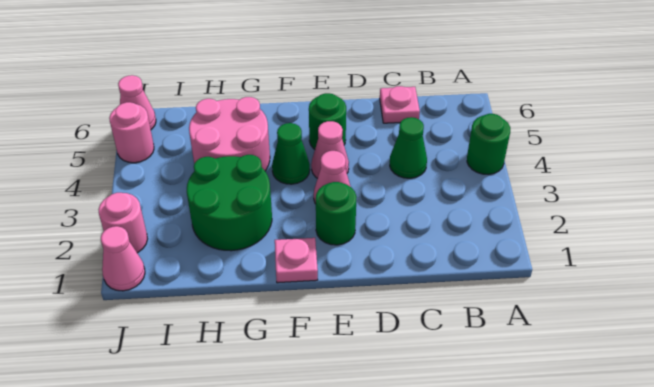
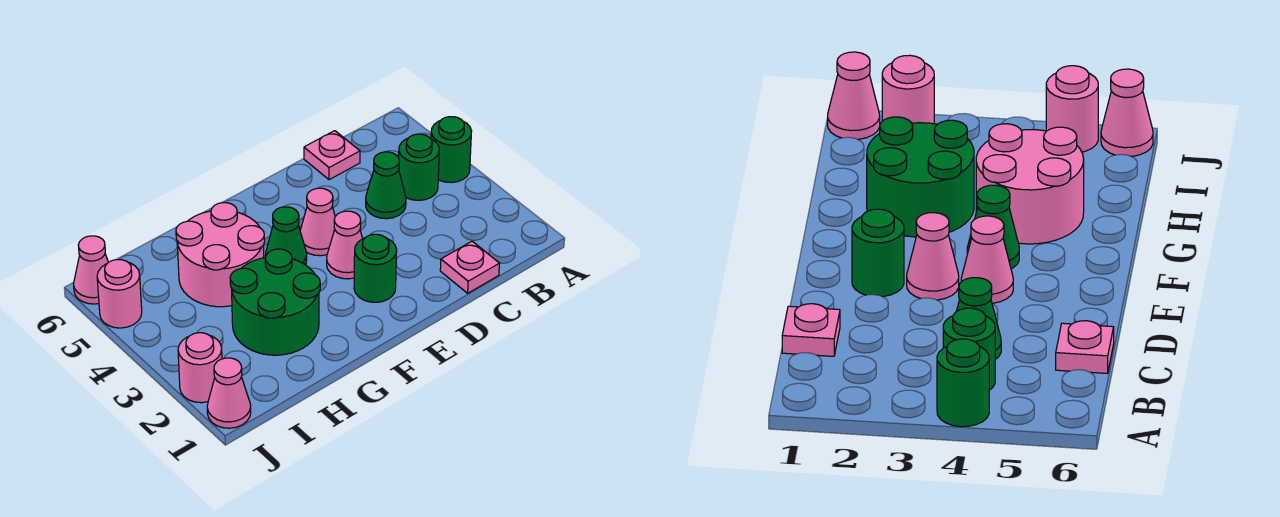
green 1x1 round brick [309,93,346,149] -> green 1x1 round brick moved to [399,134,439,200]
pink 1x1 plate [275,238,318,283] -> pink 1x1 plate moved to [440,241,500,293]

